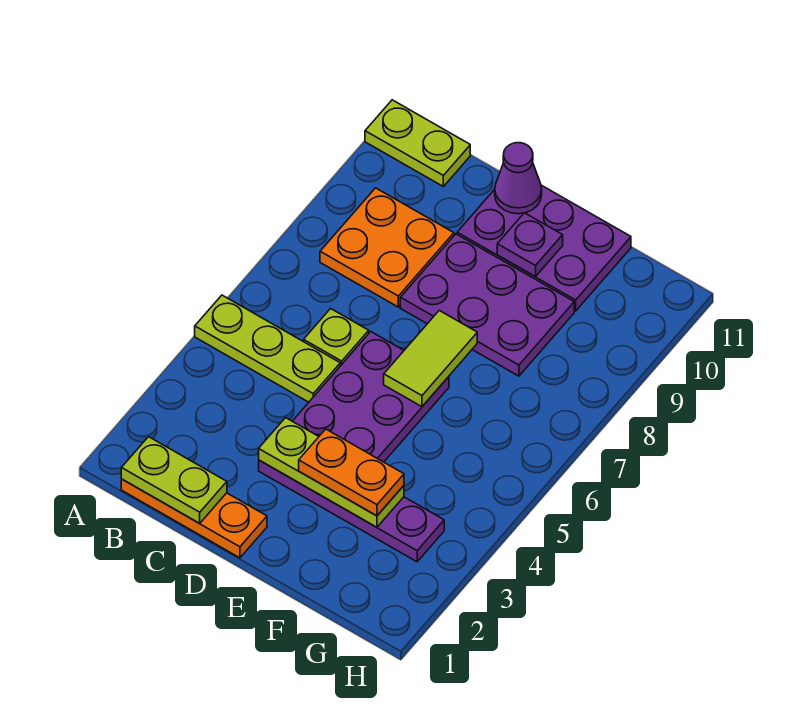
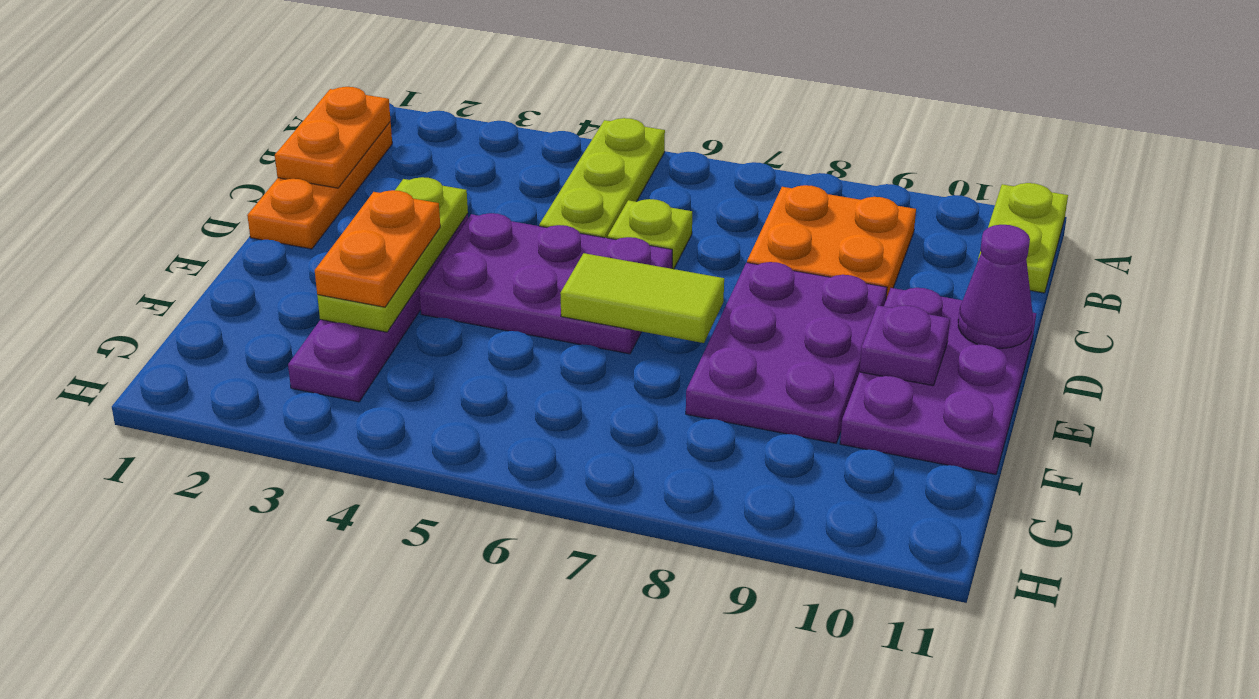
lime 1x2 plate [121,437,227,523] -> orange 1x2 plate [275,87,391,188]

